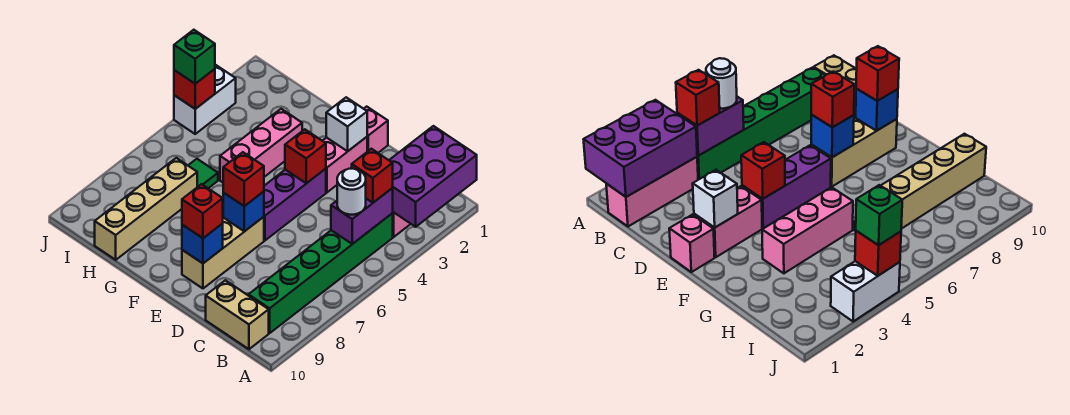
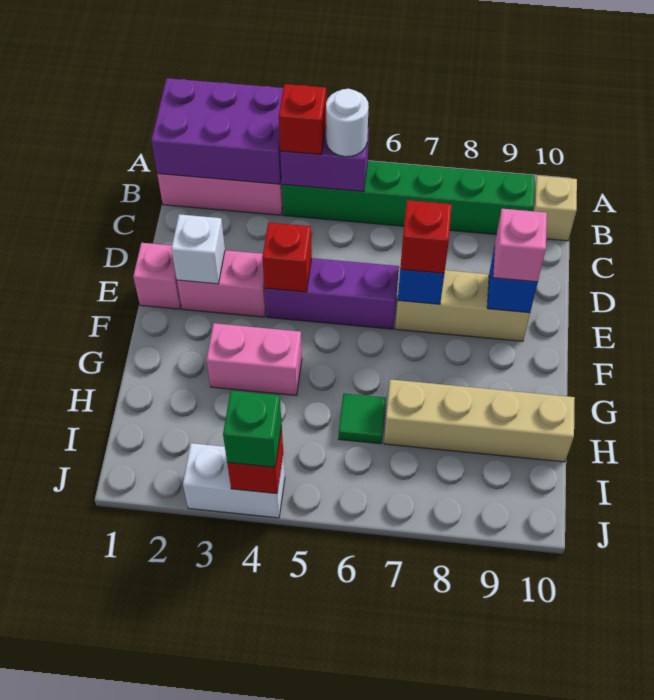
tan 1x2 brick [206,280,269,349] -> tan 1x1 brick [533,176,577,241]
red 1x1 brick [182,184,223,238] -> pink 1x1 brick [493,209,547,282]
pink 1x3 brick [220,109,302,182] -> pink 1x2 brick [206,323,302,395]

